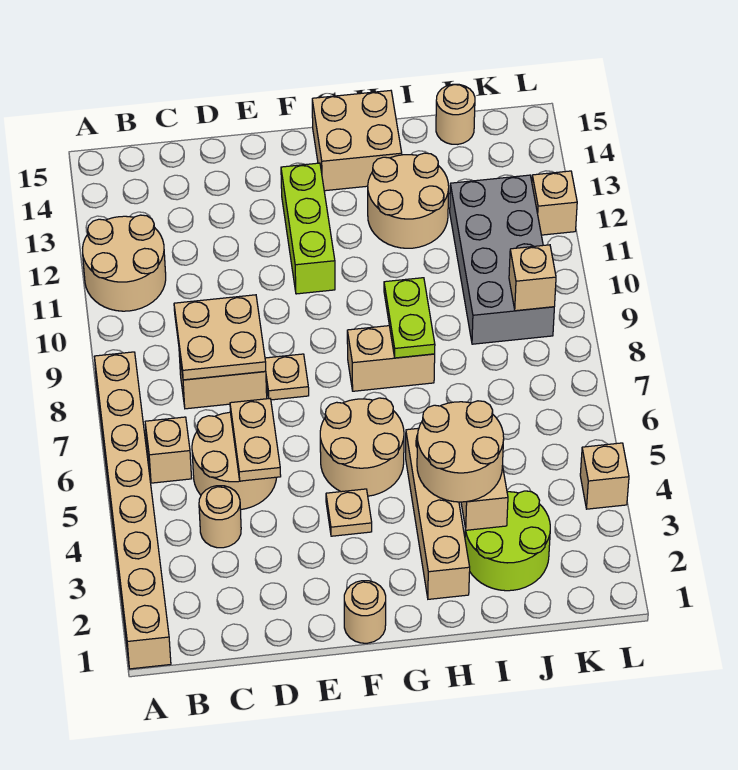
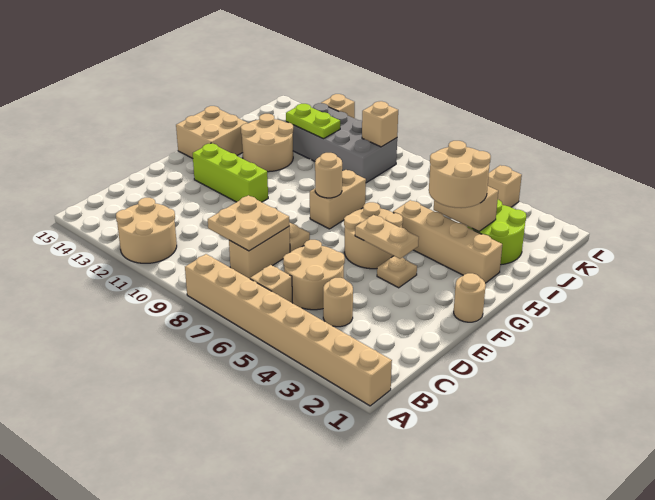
tan 1x2 plate [230,399,281,481] -> tan 1x2 plate moved to [355,215,419,259]
lime 1x2 plate [384,278,435,358] -> lime 1x2 plate moved to [286,104,340,139]
tan 1x1 round brick [436,84,475,144] -> tan 1x1 round brick moved to [315,153,342,198]

